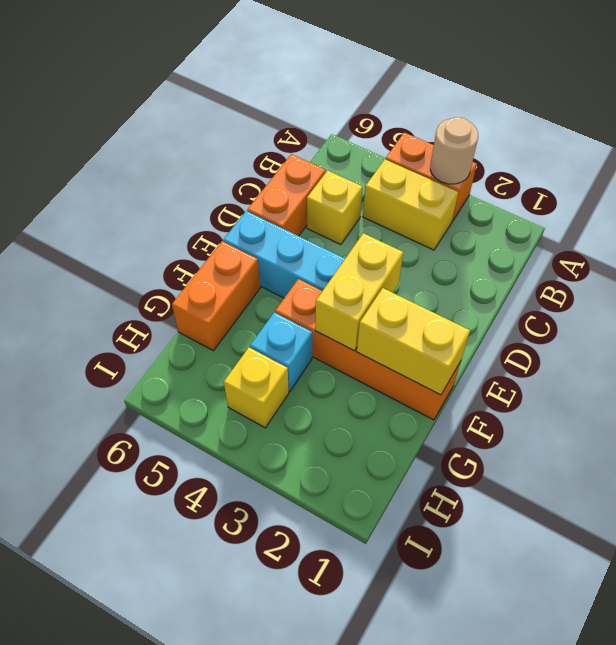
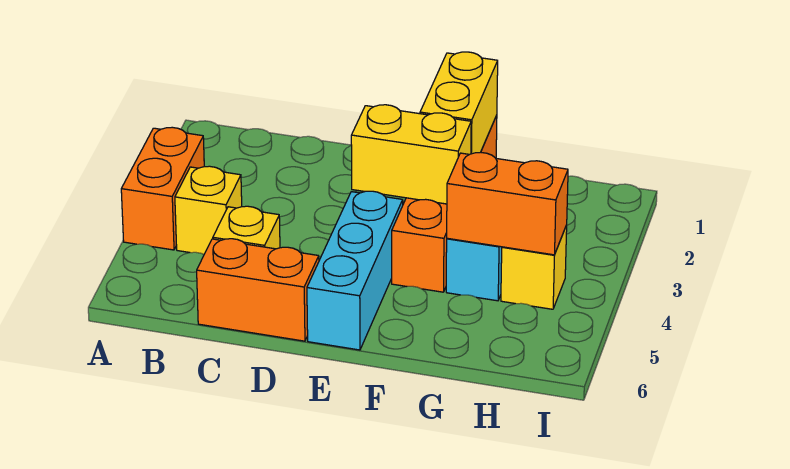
tan 1x1 round brick [430,117,478,184] -> none
yellow 1x2 brick [363,159,458,250] -> yellow 1x1 brick [175,166,242,254]
orange 1x2 brick [172,241,260,351] -> orange 1x2 brick moved to [447,152,568,255]

